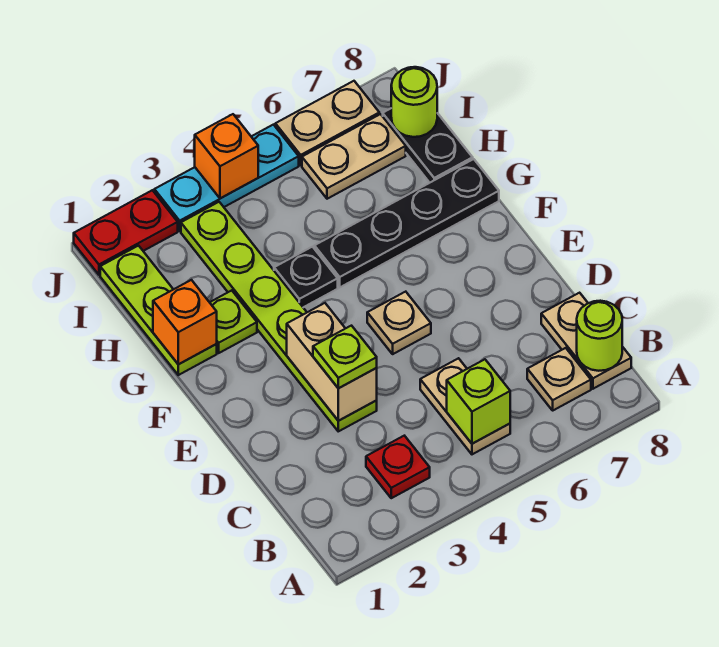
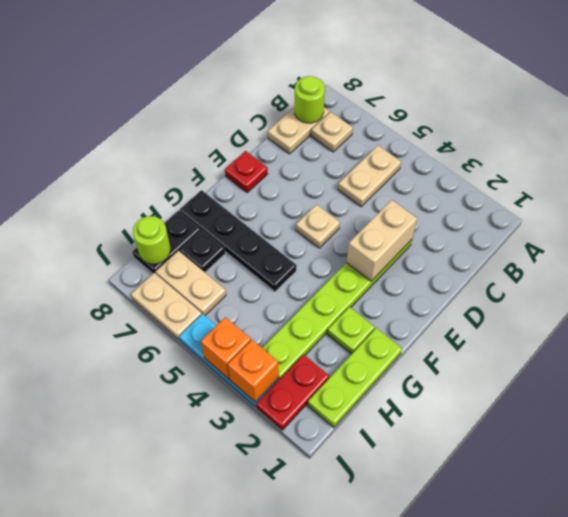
red 1x1 plate [366,436,430,498] -> red 1x1 plate moved to [225,151,268,192]
lime 1x1 brick [447,359,510,444] -> none
lime 1x1 plate [313,326,377,388] -> none
orange 1x1 brick [153,280,217,364] -> orange 1x1 brick moved to [228,340,279,402]
black 1x1 plate [274,247,338,307] -> black 1x1 plate moved to [180,229,225,272]
red 1x2 plate [74,190,178,275] -> red 1x2 plate turned to [257,355,329,430]

